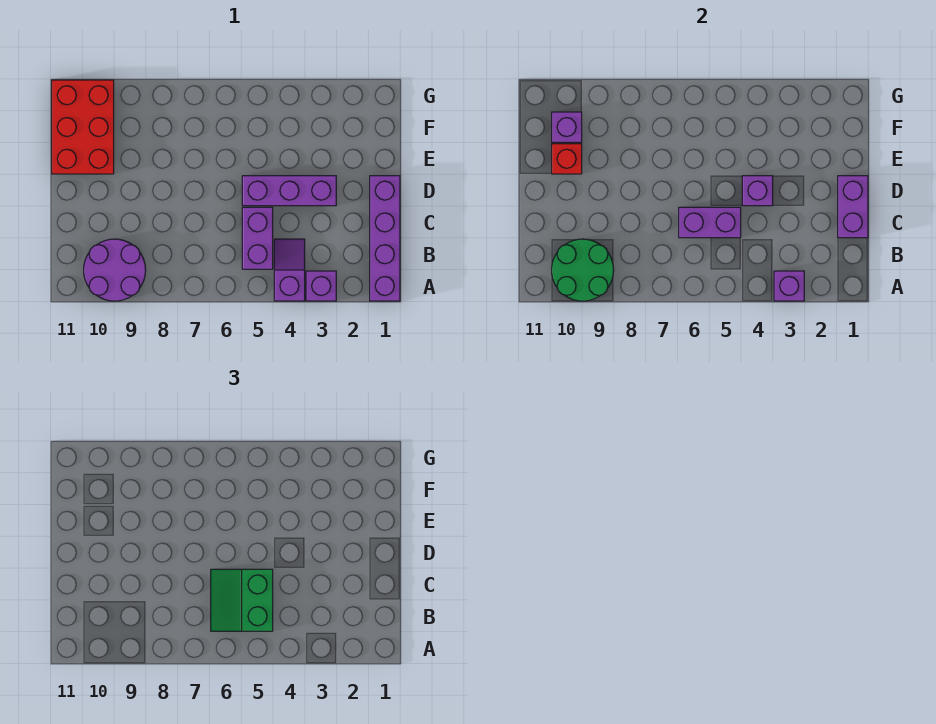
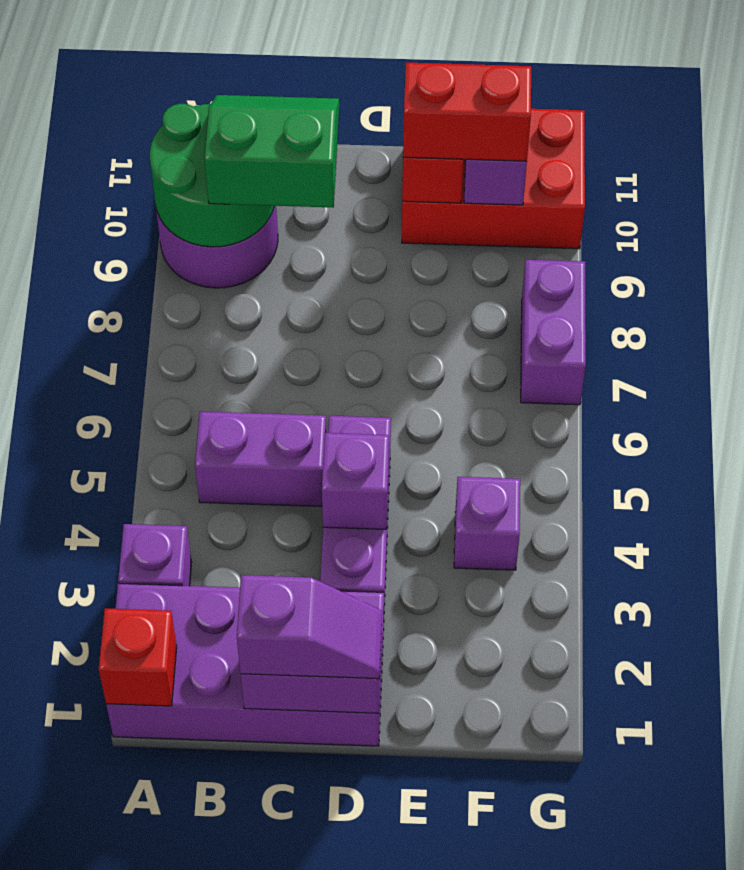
purple 1x4 brick [370,176,400,301] -> purple 2x4 brick [106,583,384,746]
none -> red 1x1 brick [99,608,177,706]
purple 1x1 brick [774,271,804,301] -> purple 1x1 brick moved to [454,477,520,570]
purple 1x2 slope [274,239,305,301] -> purple 1x2 slope moved to [237,575,382,679]
green 2x2 slope [211,569,273,631] -> green 2x2 slope moved to [204,95,339,208]
purple 1x2 brick [679,207,741,238] -> purple 1x2 brick moved to [521,260,586,405]
none -> red 1x2 brick [403,62,531,161]

